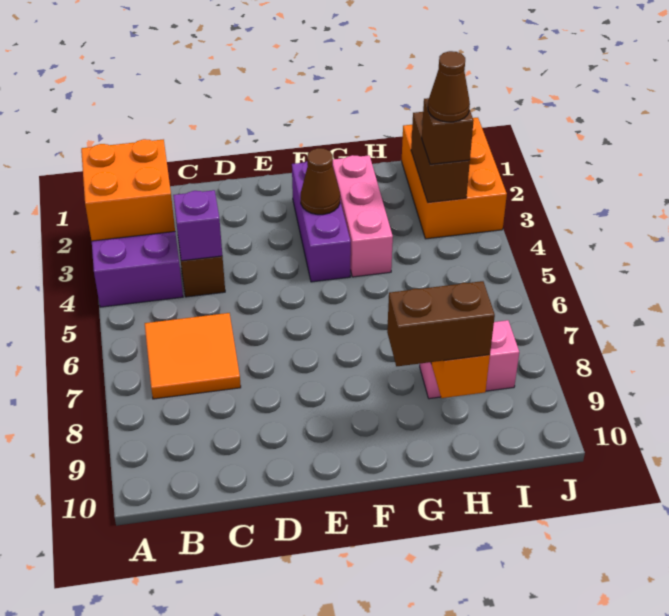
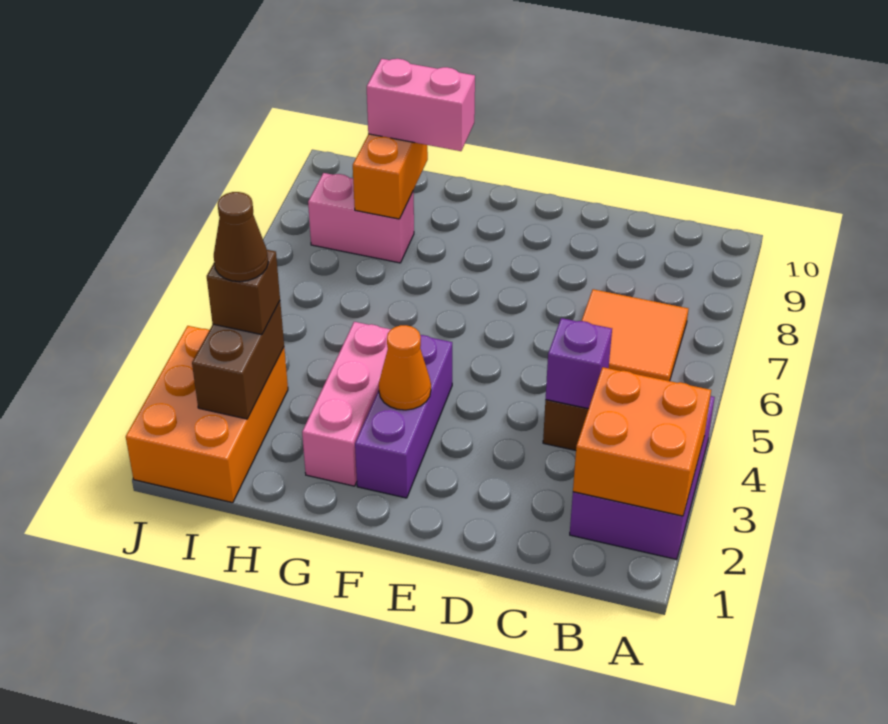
brown 1x1 cone [301,148,340,215] -> orange 1x1 cone [379,325,431,410]
brown 1x2 brick [387,281,495,366] -> pink 1x2 brick [367,59,475,151]

